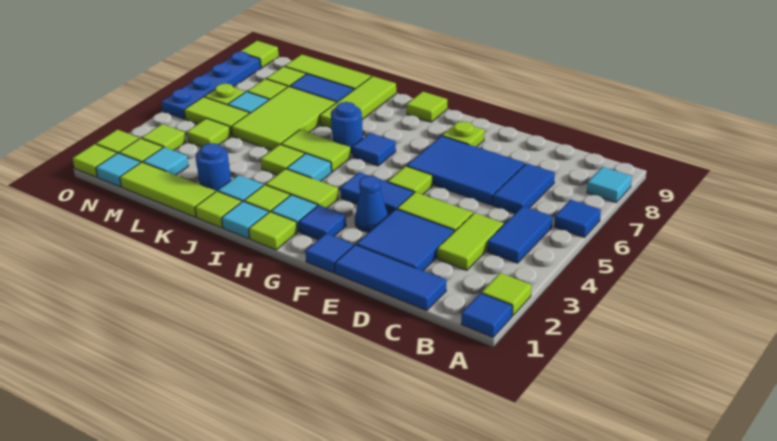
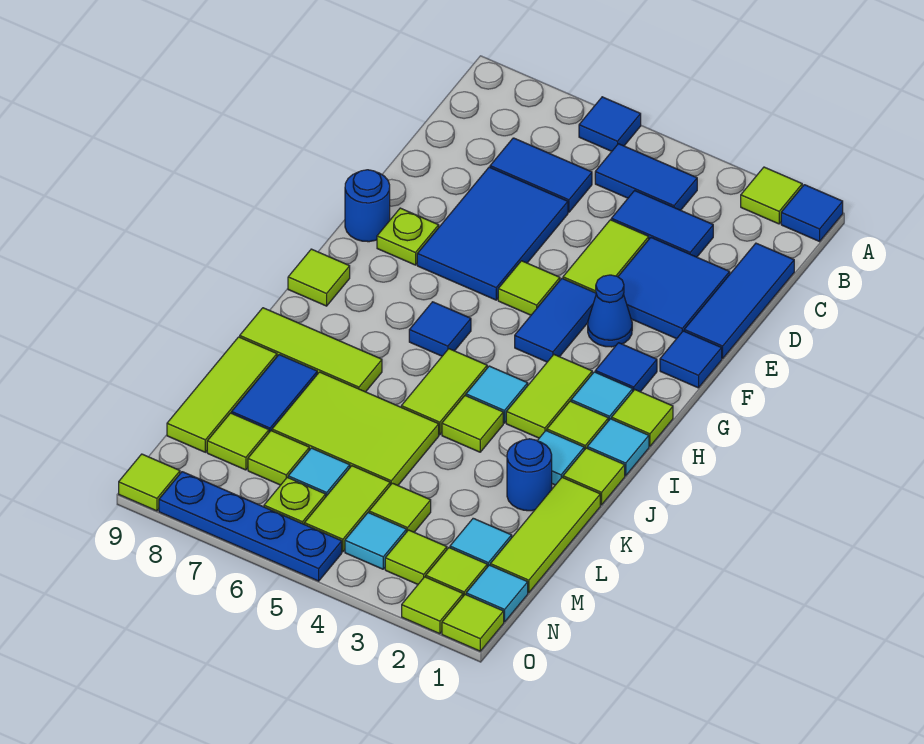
cyan 1x1 tile [587,167,632,202] -> cyan 1x1 tile moved to [345,513,406,569]
lime 1x2 tile [437,213,504,270] -> blue 1x2 tile [611,191,713,257]
blue 1x1 round brick [331,102,363,153] -> blue 1x1 round brick moved to [345,170,390,242]

